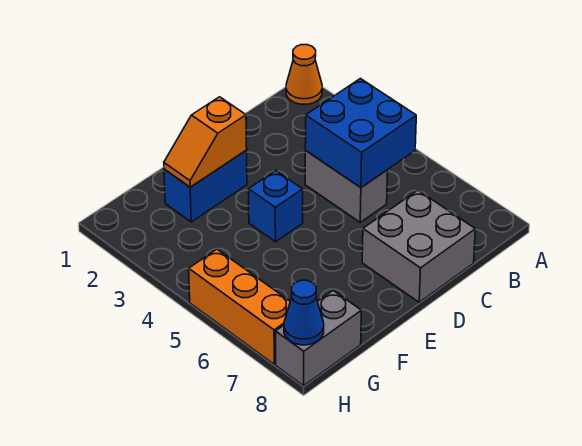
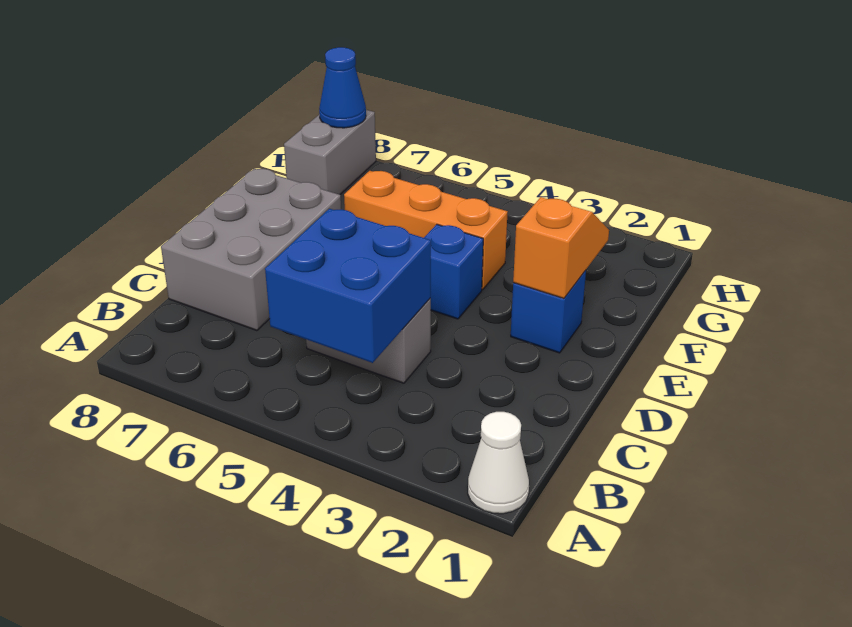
orange 1x1 cone [286,45,322,104] -> white 1x1 cone [468,412,529,514]
grey 2x2 brick [362,190,475,302] -> grey 2x3 brick [161,169,341,331]
blue 1x2 brick [164,151,247,222] -> blue 1x1 brick [511,270,586,353]
orange 1x3 brick [189,249,290,364] -> orange 1x3 brick moved to [344,171,508,290]

